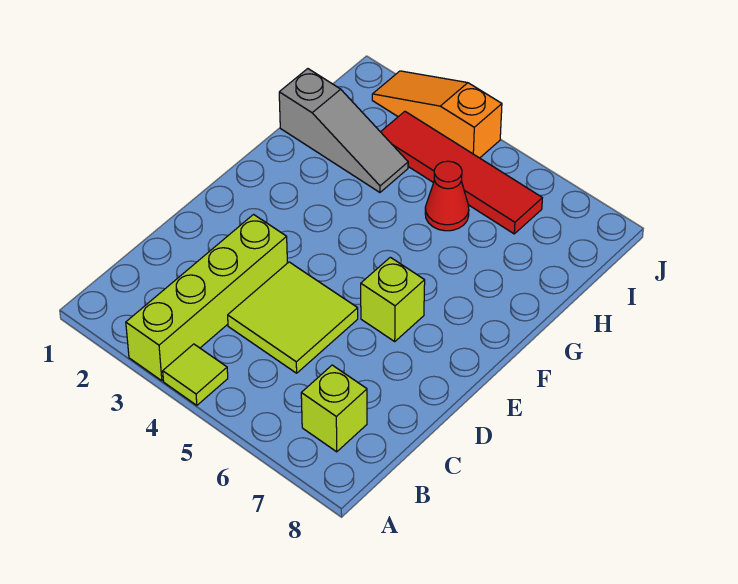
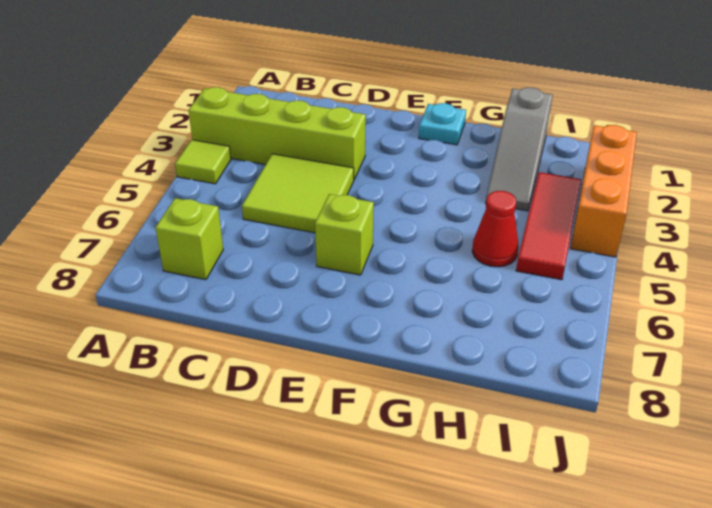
none -> cyan 1x1 plate [419,103,466,145]
red 1x4 tile [381,111,542,234] -> red 1x3 tile [516,172,581,280]
orange 1x3 slope [372,71,502,158] -> orange 1x3 brick [571,125,637,257]

